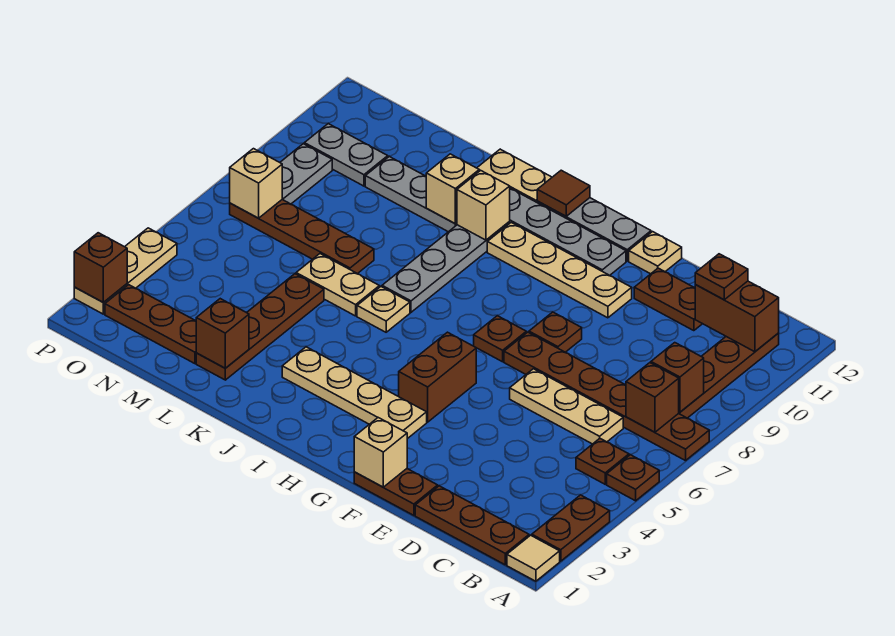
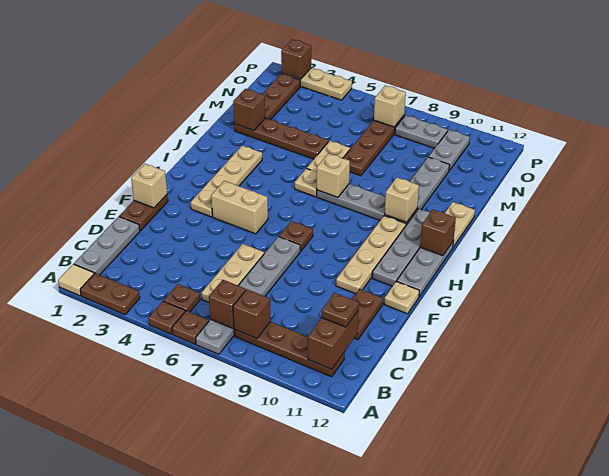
brown 1x6 plate [504,332,709,461] -> grey 1x6 plate [196,237,300,354]
brown 1x3 plate [415,486,529,565] -> grey 1x3 plate [74,217,140,275]
brown 1x1 plate [529,312,582,352] -> brown 1x1 plate moved to [172,311,209,344]
brown 1x2 brick [399,332,476,422] -> tan 1x2 brick [211,181,268,234]
brown 1x1 tile [537,170,590,216] -> brown 1x1 brick [420,210,456,256]
tan 1x1 brick [426,154,479,224] -> tan 1x1 brick moved to [317,153,350,198]

